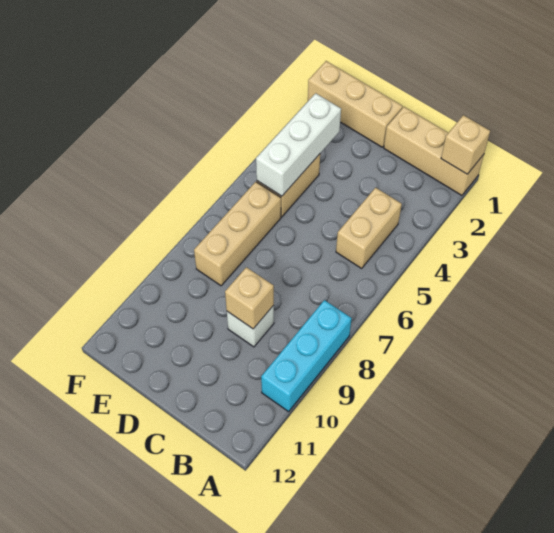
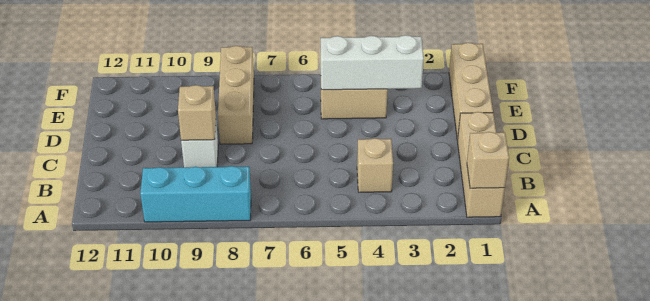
tan 1x2 brick [336,188,402,268] -> tan 1x1 brick [357,138,393,192]
tan 1x3 brick [194,182,281,286] -> tan 1x3 brick turned to [218,46,254,144]

